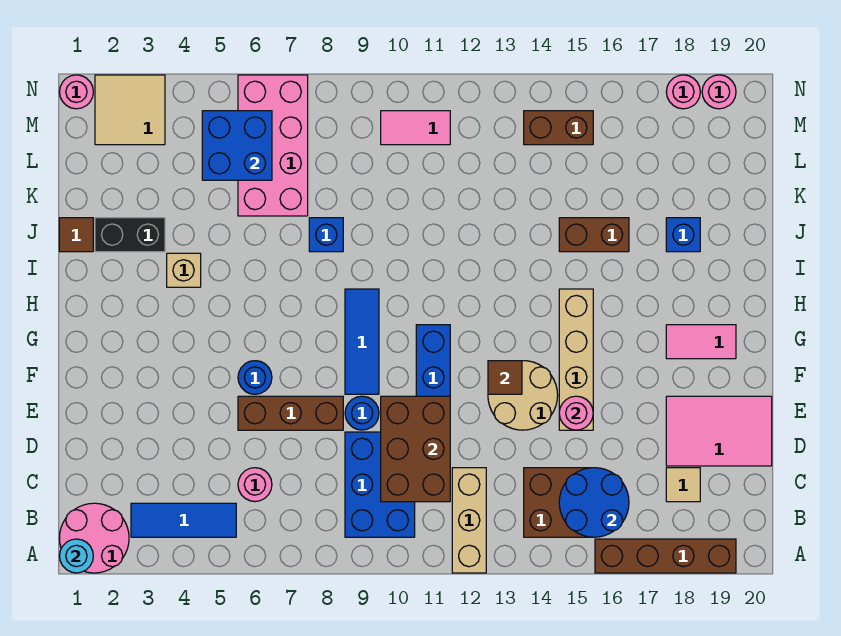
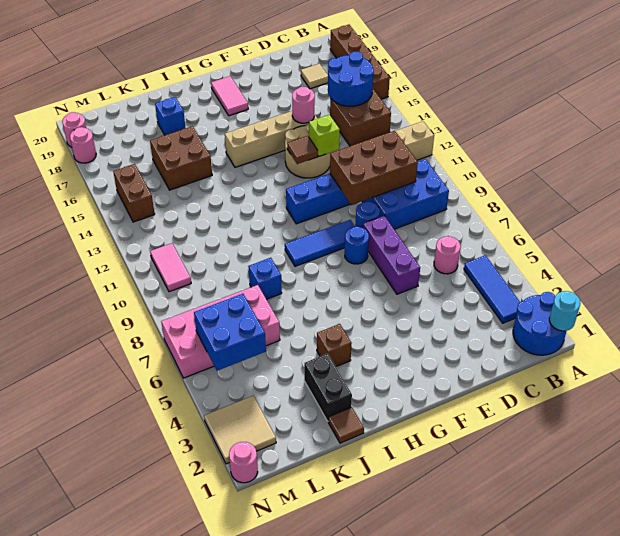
pink 2x2 round brick [59,503,129,573] -> blue 2x2 round brick [513,292,567,355]
pink 2x3 tile [666,396,772,466] -> none
brown 1x3 brick [238,396,343,430] -> purple 1x3 brick [363,216,420,294]
none -> lime 1x1 brick [309,115,340,156]
blue 1x1 round brick [238,361,272,394] -> blue 1x1 round brick moved to [345,227,369,264]
tan 1x1 brick [167,253,201,287] -> brown 1x1 brick [317,324,352,367]
brown 1x2 brick [559,218,629,252] -> brown 2x2 brick [150,126,212,190]

